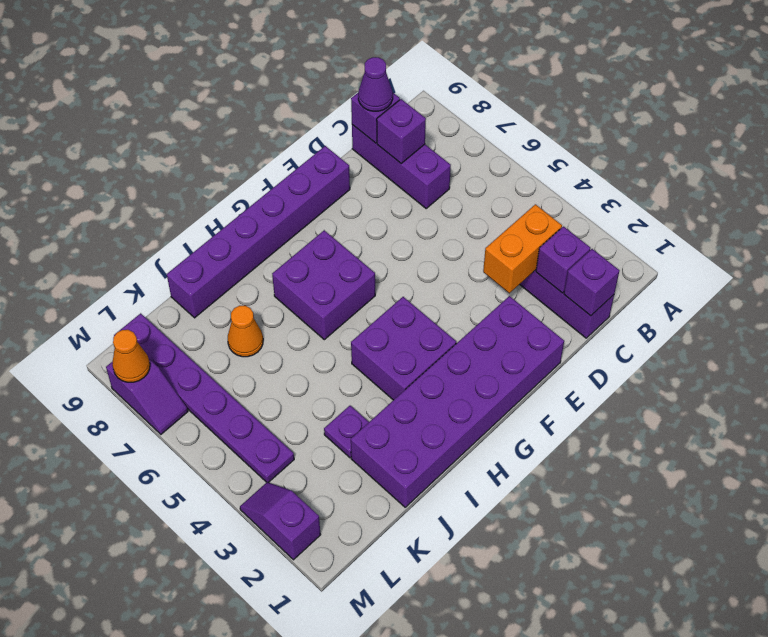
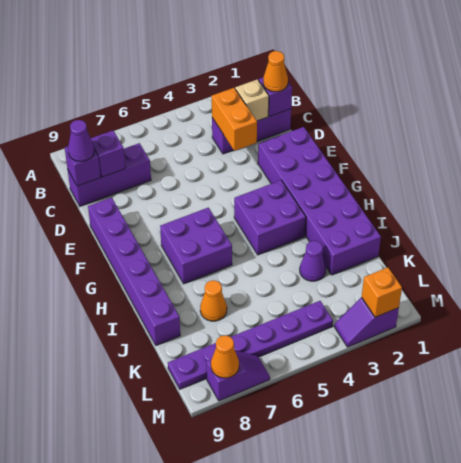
none -> orange 1x1 cone [263,51,288,92]
purple 1x1 brick [536,227,590,293] -> tan 1x1 brick [235,79,269,121]
purple 1x1 plate [324,406,369,458] -> purple 1x1 cone [300,241,326,281]
none -> orange 1x1 brick [362,267,402,317]

